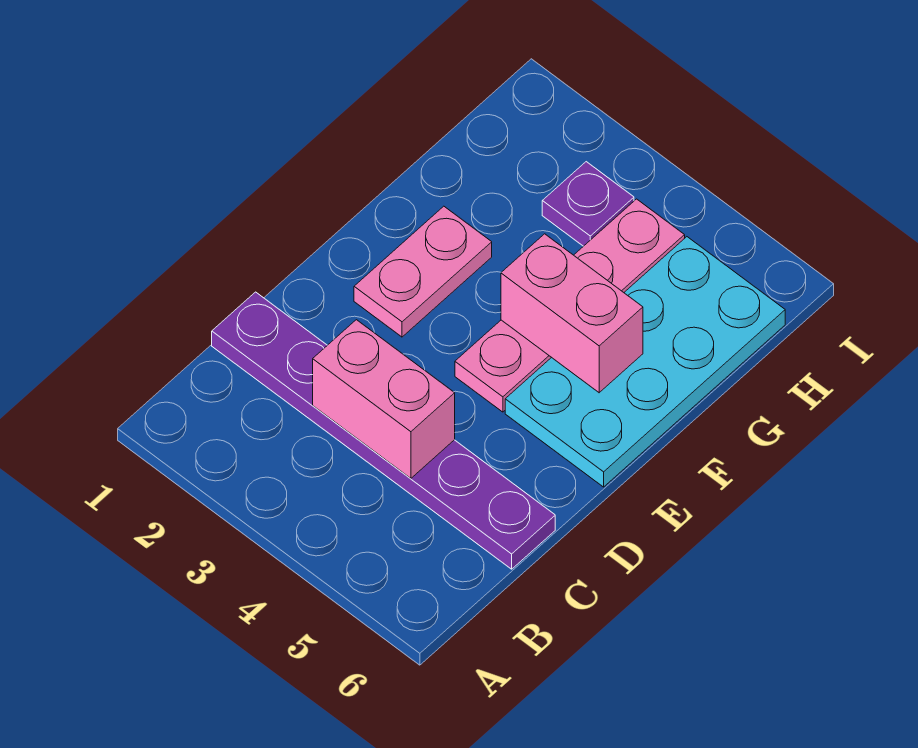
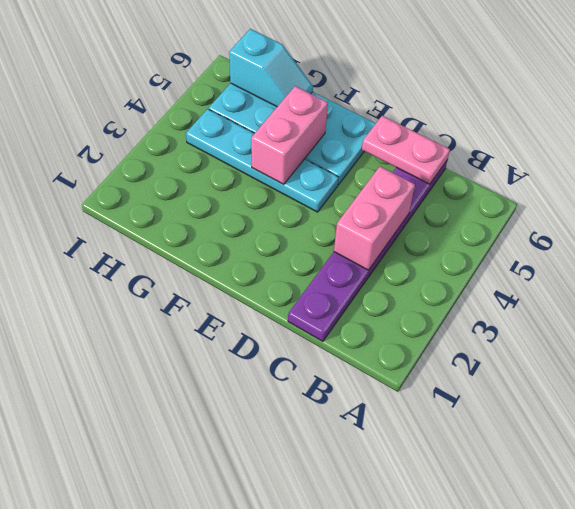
pink 1x2 plate [354,206,492,337] -> pink 1x2 plate moved to [362,116,450,184]
pink 1x4 plate [455,199,685,412] -> cyan 1x4 plate [186,109,338,212]
none -> cyan 1x2 slope [229,29,313,107]
purple 1x1 plate [542,162,634,246] -> none

